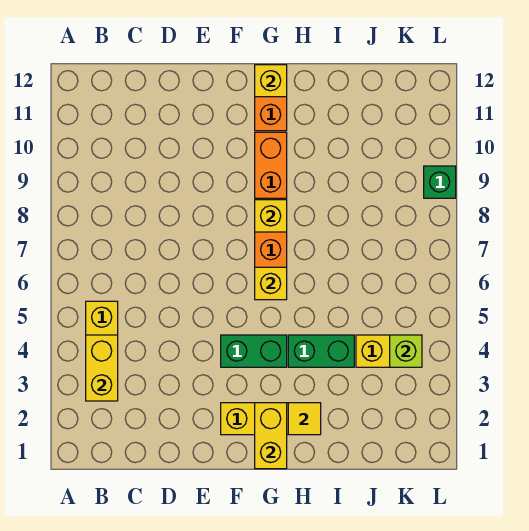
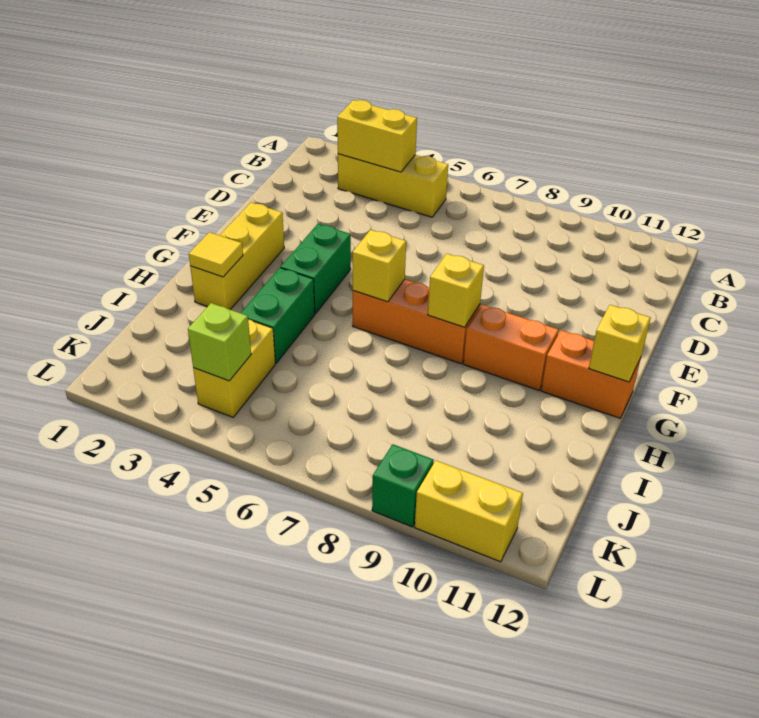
yellow 1x2 brick [255,403,287,469] -> yellow 1x2 brick moved to [415,461,523,562]

